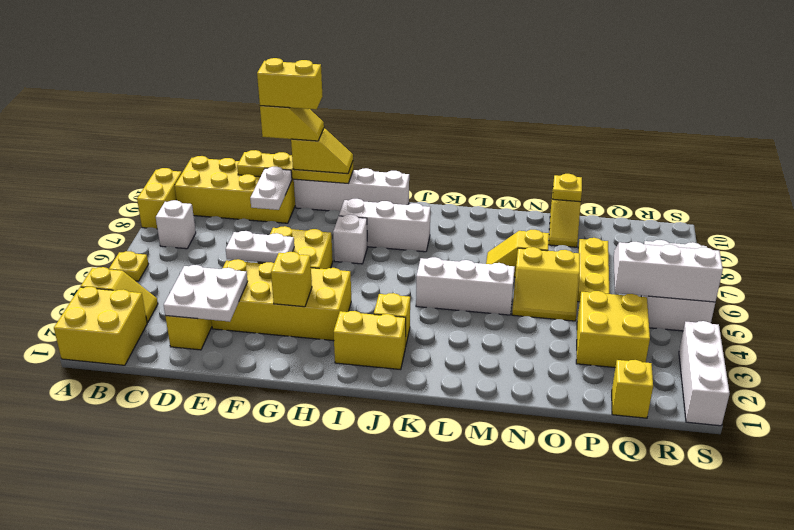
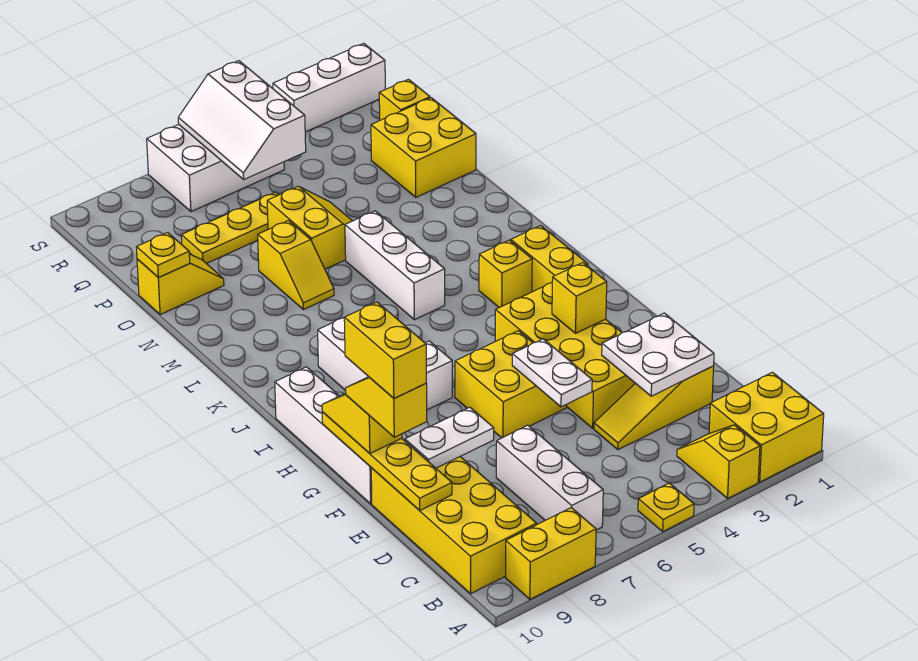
white 1x1 brick [156,200,196,249] -> white 1x3 brick [496,425,603,530]
yellow 2x2 brick [576,291,650,368] -> yellow 2x2 brick moved to [371,98,476,197]

